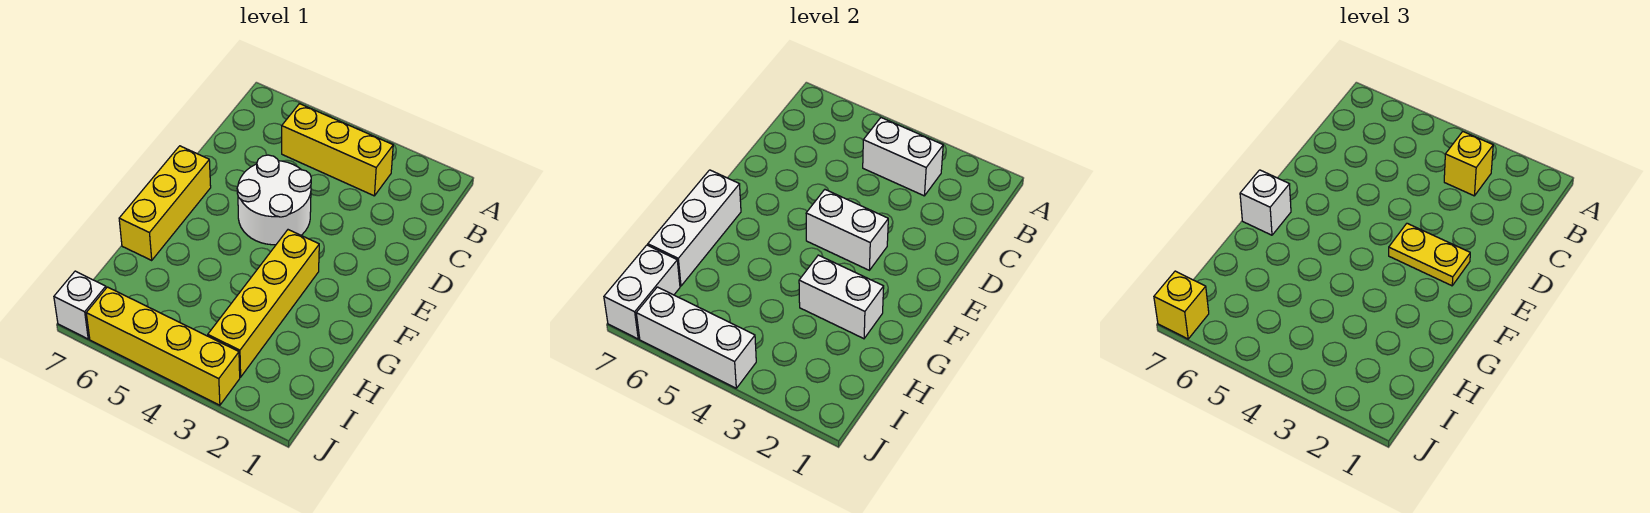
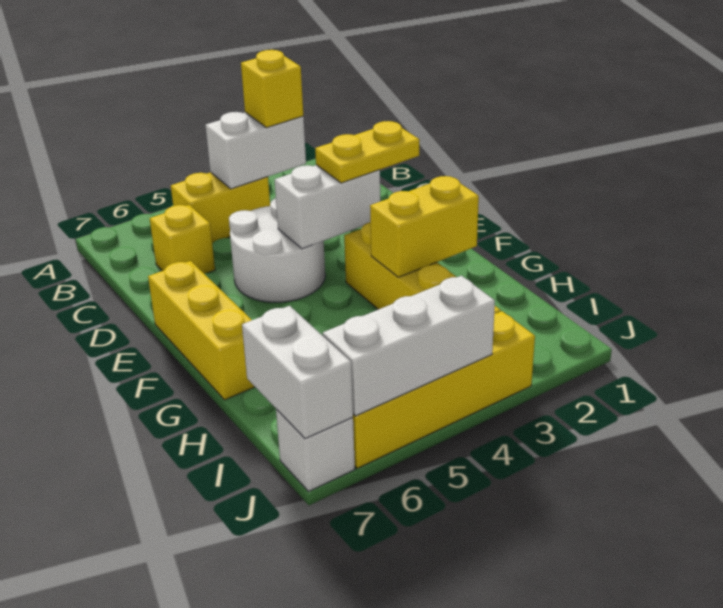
yellow 1x3 brick [282,104,393,196] -> yellow 1x2 brick [171,172,270,243]
white 1x3 brick [648,170,741,286] -> none
white 1x1 brick [1240,170,1291,235] -> none
white 1x2 brick [799,255,884,339] -> yellow 1x2 brick [370,176,479,277]
yellow 1x1 brick [1154,271,1209,339] -> yellow 1x1 brick moved to [150,205,215,273]

